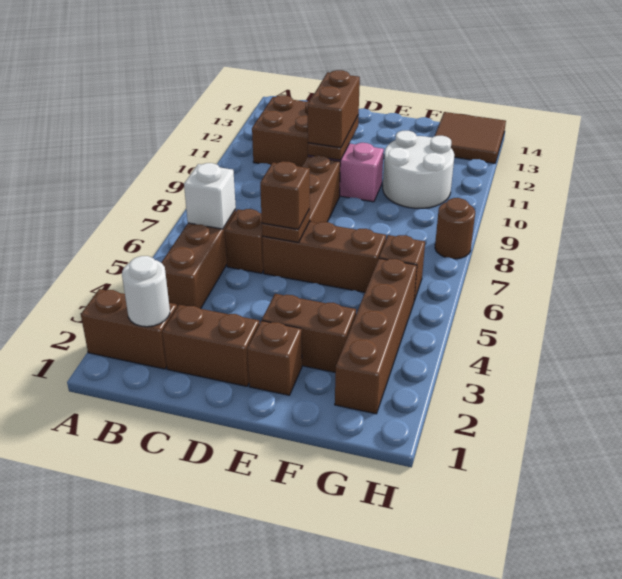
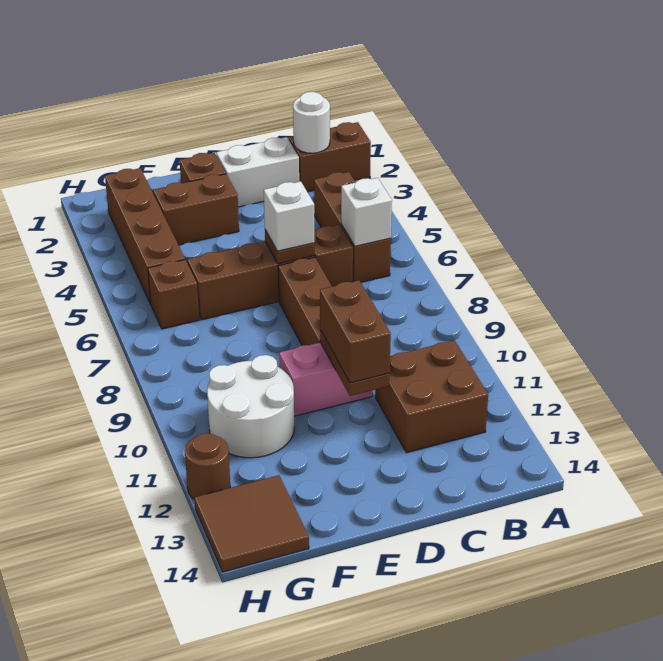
brown 1x2 brick [162,305,259,386] -> white 1x2 brick [216,137,299,207]
brown 1x1 brick [260,161,310,229] -> white 1x1 brick [264,181,315,251]
brown 1x1 round brick [435,198,475,259] -> brown 1x1 round brick moved to [185,433,230,500]

